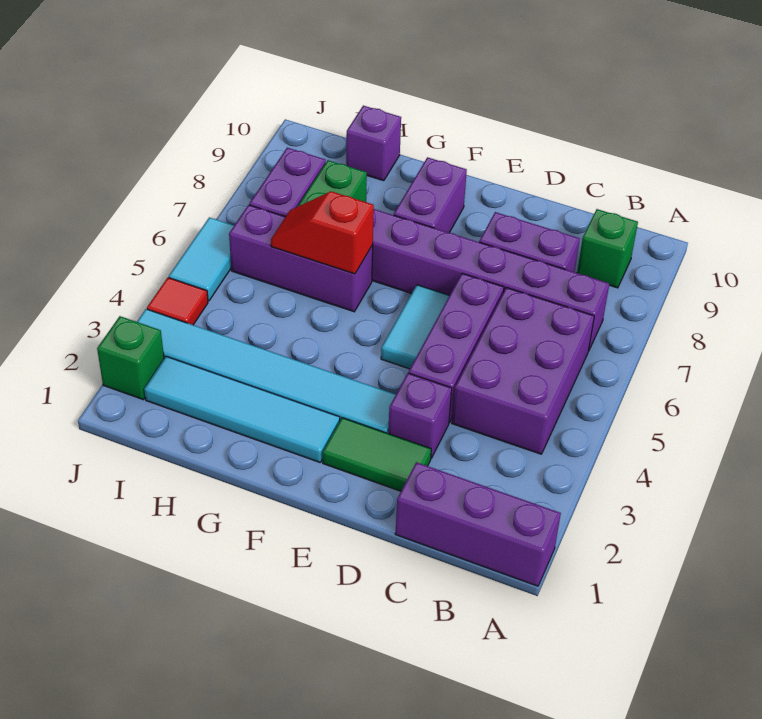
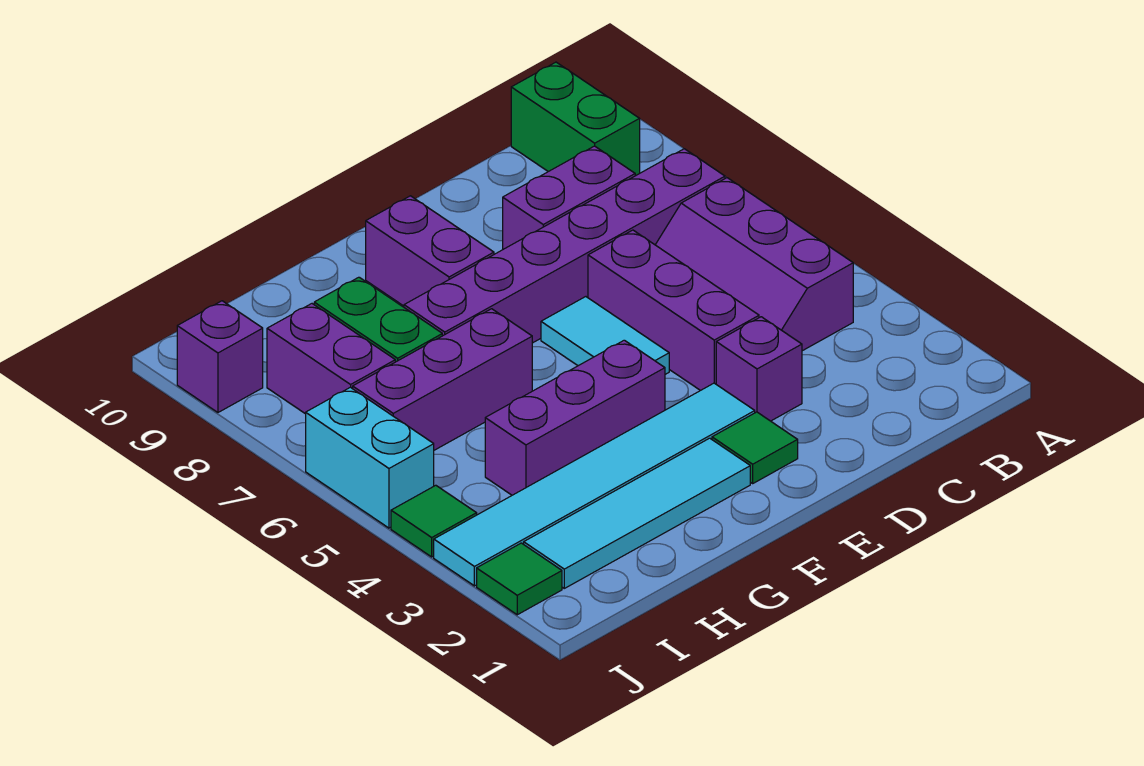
purple 1x3 brick [395,462,561,586] -> purple 1x3 brick moved to [485,340,665,495]
purple 2x3 brick [452,288,594,454] -> purple 2x3 slope [656,178,853,351]
green 1x1 brick [577,209,638,288] -> green 1x2 brick [511,62,640,176]
green 1x2 tile [323,418,431,491] -> green 1x1 tile [712,412,798,483]
red 1x2 slope [271,191,374,274] -> none
purple 1x1 brick [346,106,401,181] -> purple 1x1 brick moved to [177,301,263,412]
green 1x1 brick [97,316,164,400] -> green 1x1 tile [477,543,562,615]
red 1x1 tile [147,278,208,325] -> green 1x1 tile [391,485,477,557]
cyan 1x2 tile [169,217,234,301] -> cyan 1x2 brick [306,387,434,528]

